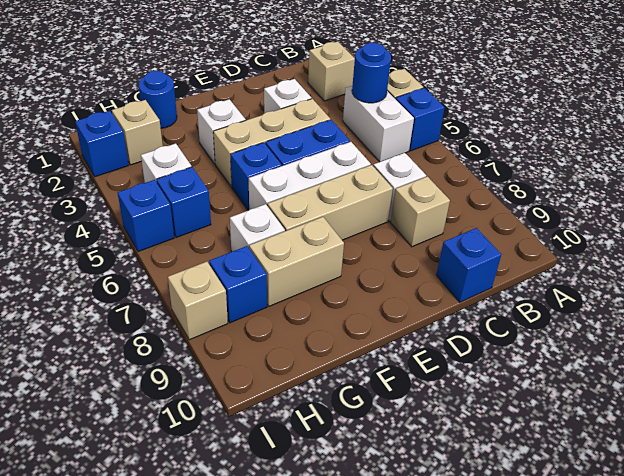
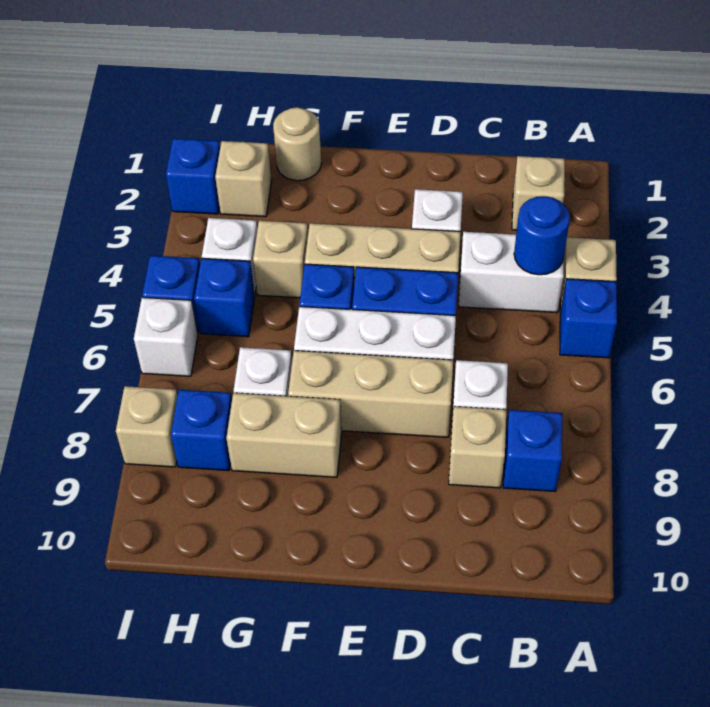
white 1x2 brick [343,86,414,162] -> white 1x2 brick turned to [459,232,564,313]
blue 1x1 brick [436,228,501,302] -> blue 1x1 brick moved to [503,410,562,491]
white 1x1 brick [197,99,246,164] -> white 1x1 brick moved to [134,297,198,376]
blue 1x1 round brick [139,71,177,128] -> tan 1x1 round brick [273,107,321,181]
none -> tan 1x1 brick [253,221,308,298]

